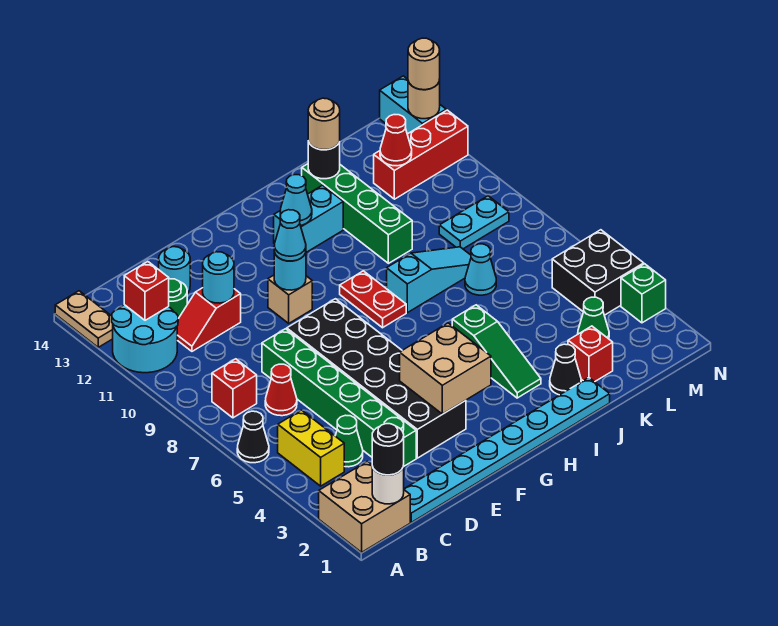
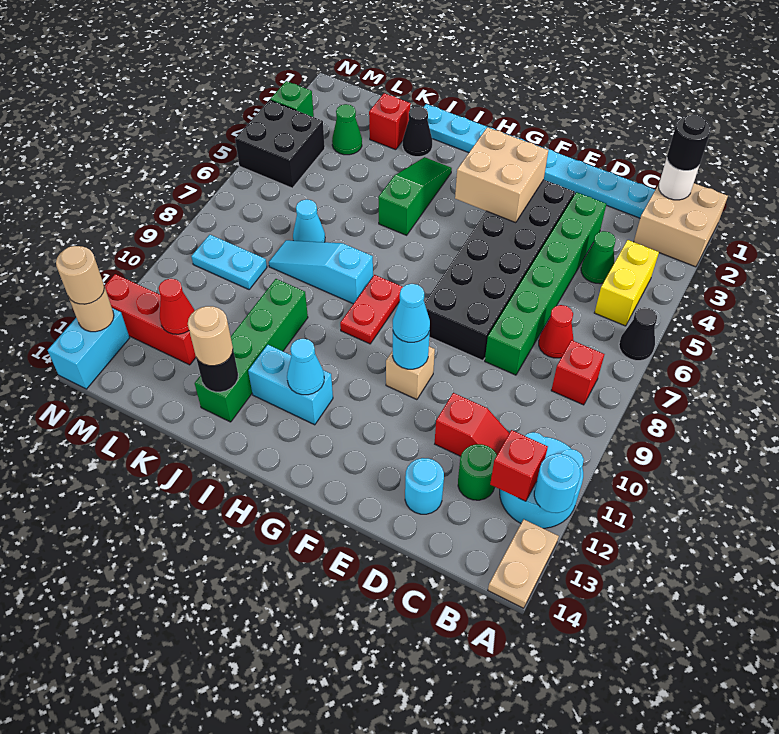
cyan 1x1 round brick [203,252,234,303] -> cyan 1x1 round brick moved to [534,454,581,513]

